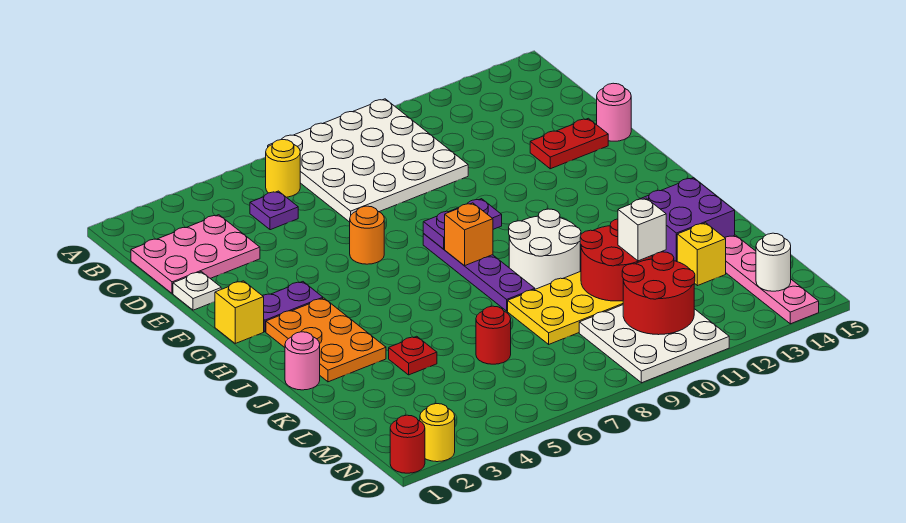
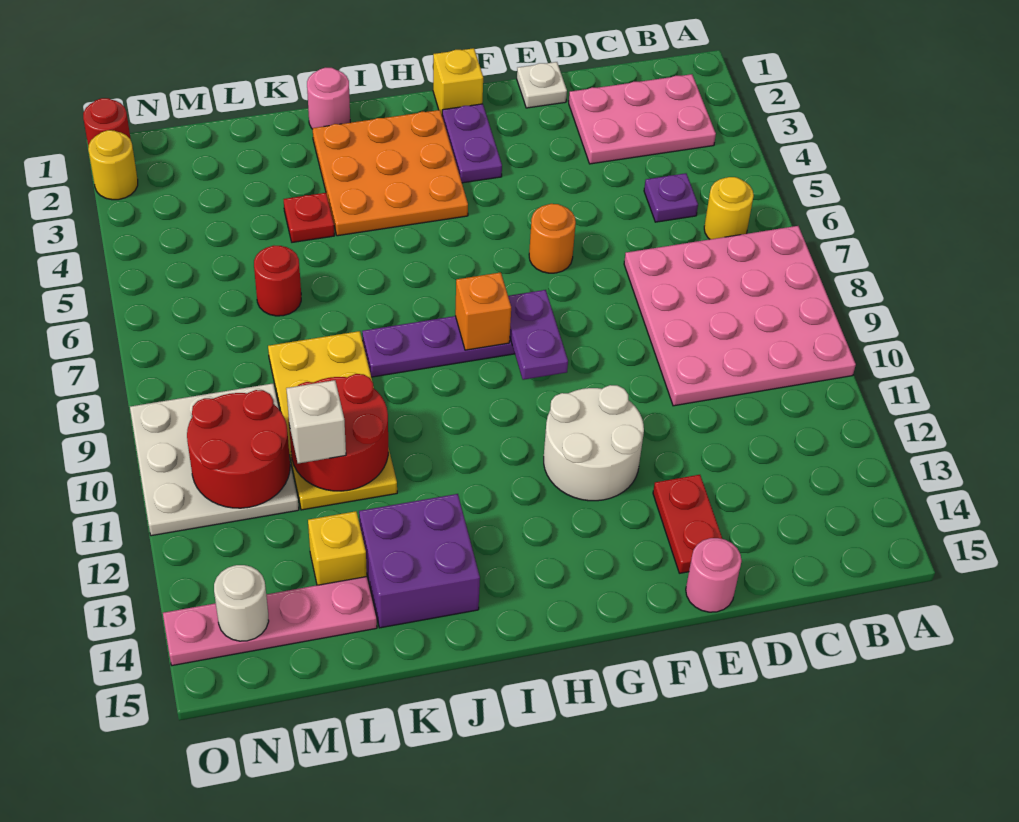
white 4x4 plate [268,99,468,222] -> pink 4x4 plate [624,226,856,406]
pink 2x3 plate [131,215,260,294] -> pink 2x3 plate turned to [569,74,716,164]
orange 2x3 plate [266,298,386,382] -> orange 3x3 plate [313,110,468,236]
white 2x2 round brick [509,209,581,289] -> white 2x2 round brick moved to [544,385,644,501]

